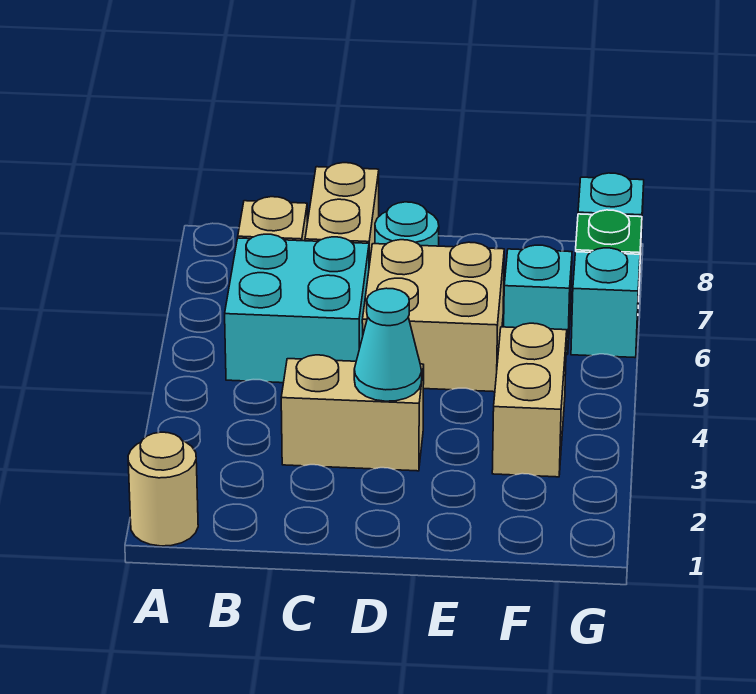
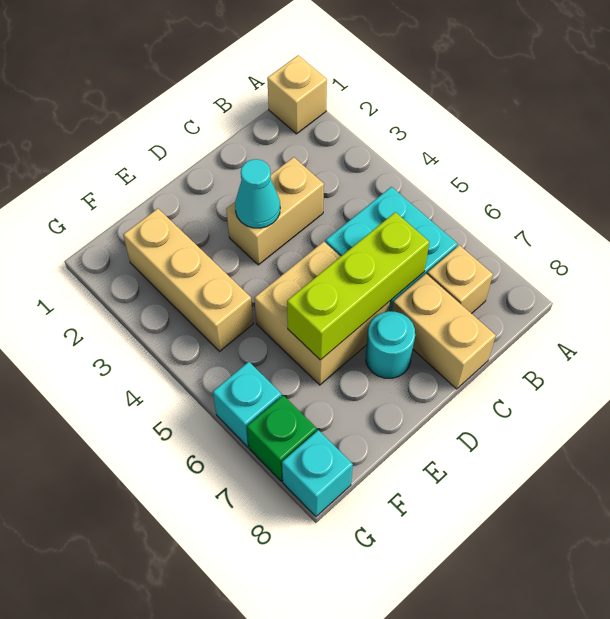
tan 1x1 round brick [128,432,198,546] -> tan 1x1 brick [267,55,327,134]
none -> lime 1x3 brick [287,212,429,360]
tan 1x2 brick [492,323,567,477] -> tan 1x3 brick [123,209,253,351]
cyan 1x1 brick [504,245,572,355] -> none

